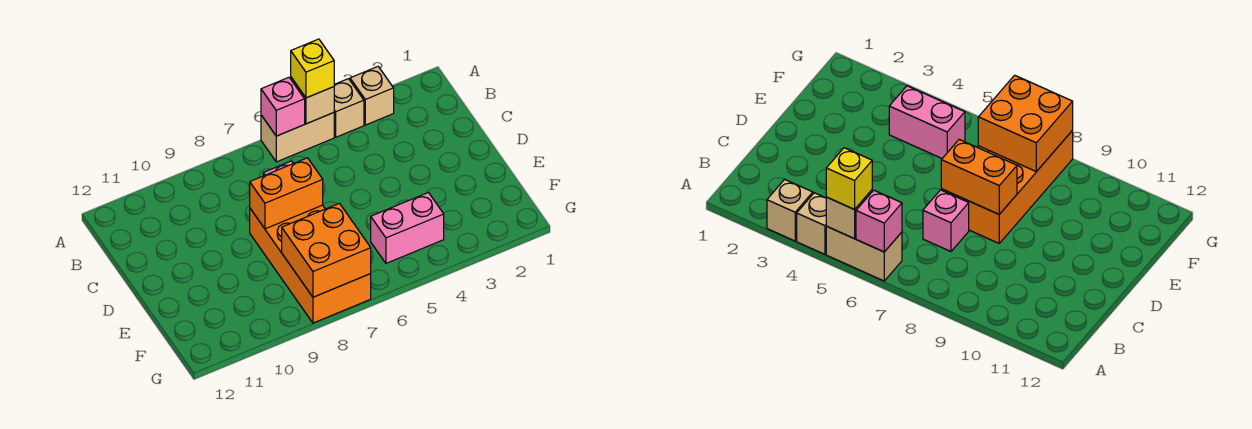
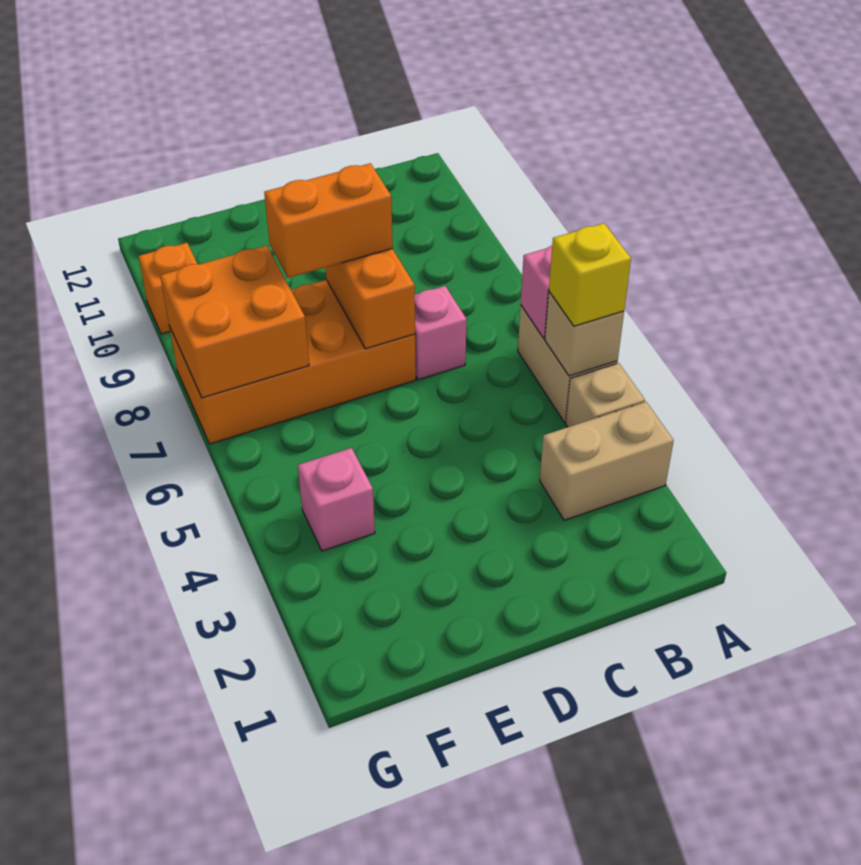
tan 1x1 brick [350,67,394,125] -> tan 1x2 brick [540,402,674,520]
none -> orange 1x2 brick [264,163,393,278]
pink 1x2 brick [371,193,444,263] -> pink 1x1 brick [298,448,375,551]
none -> orange 1x1 brick [138,243,197,334]

